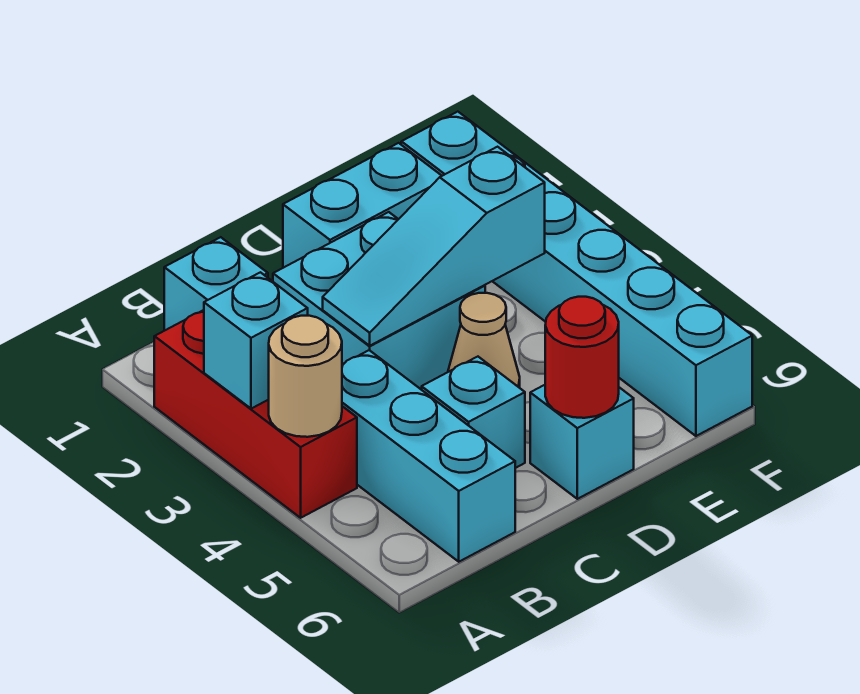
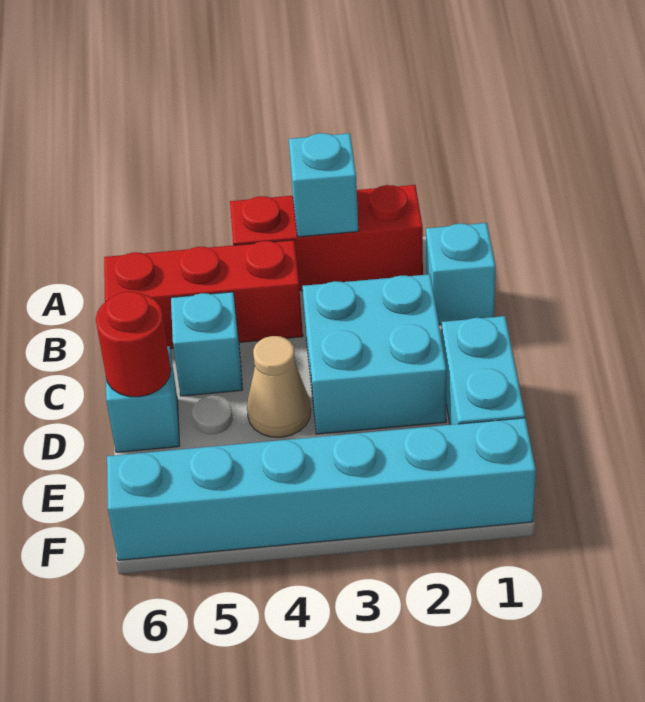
tan 1x1 round brick [269,316,342,437] -> none
cyan 1x3 brick [342,350,515,562] -> red 1x3 brick [104,240,303,349]
cyan 1x3 slope [323,147,545,346] -> none

